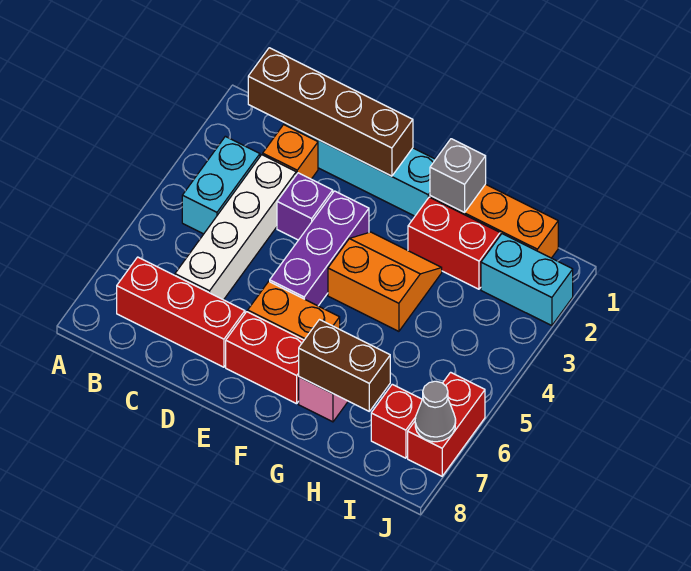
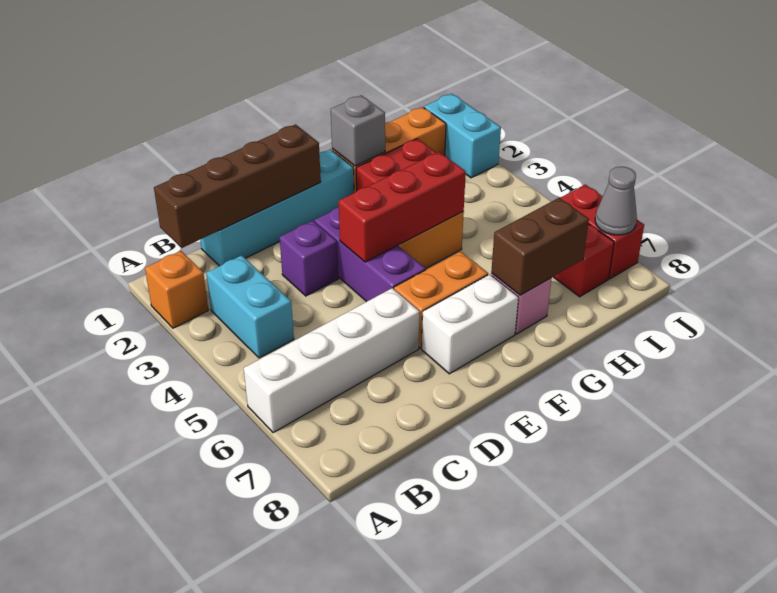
red 1x3 brick [117,257,245,367] -> red 1x3 brick moved to [339,152,466,262]
orange 1x1 brick [263,125,318,179] -> orange 1x1 brick moved to [145,251,208,328]
white 1x4 brick [175,155,296,300] -> white 1x4 brick turned to [244,288,420,433]
red 1x2 brick [226,312,304,404] -> white 1x2 brick [422,274,518,374]
cyan 1x2 brick [481,234,573,326] -> cyan 1x2 brick turned to [424,94,501,178]

